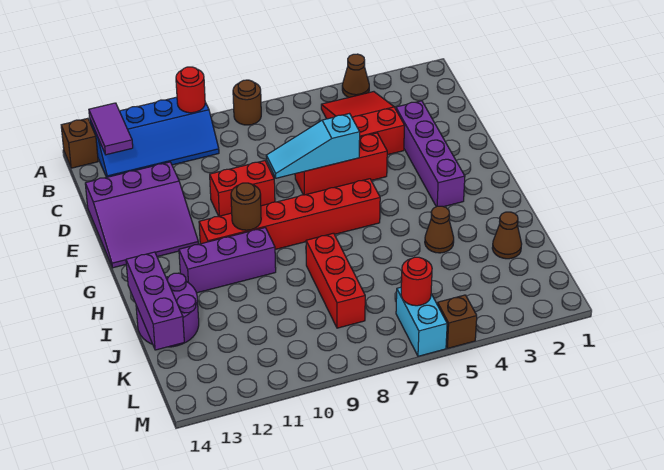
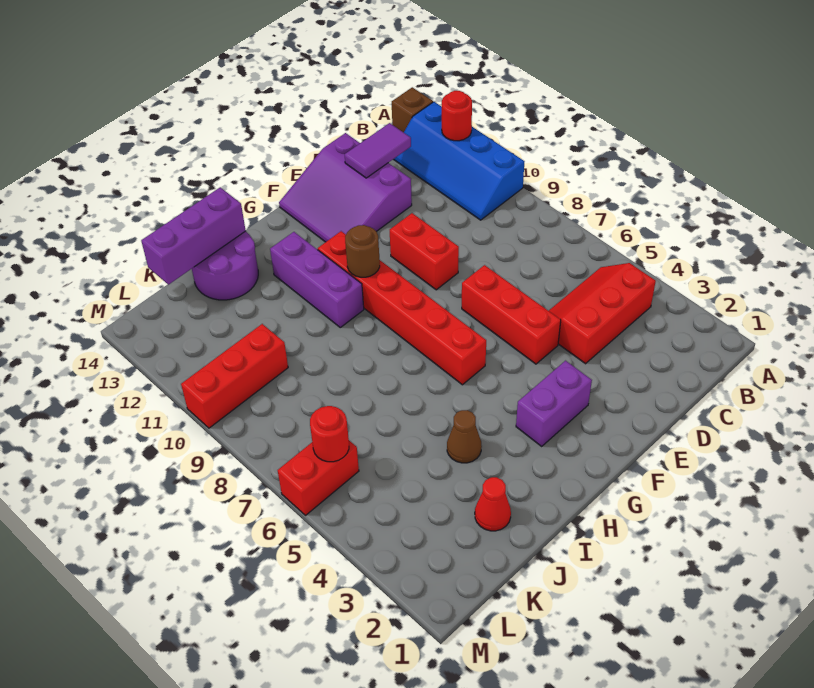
brown 1x1 cone [342,54,369,98] -> none
brown 1x1 round brick [233,80,261,125] -> none
red 1x1 round brick [176,67,205,113] -> red 1x1 round brick moved to [442,91,472,141]
purple 1x2 tile [89,103,133,155] -> purple 1x2 tile moved to [345,123,411,178]
red 2x3 slope [321,92,405,155] -> red 2x3 slope turned to [549,263,656,364]
purple 1x4 brick [396,101,465,207] -> purple 1x2 brick [516,361,592,446]
cyan 1x3 slope [266,114,360,178] -> none
red 1x3 brick [306,233,365,328] -> red 1x3 brick moved to [181,324,288,428]
brown 1x1 cone [492,212,522,259] -> red 1x1 cone [475,477,511,531]
cyan 1x2 brick [396,287,447,356] -> red 1x2 brick [278,441,359,515]
brown 1x1 brick [437,295,477,348] -> none

